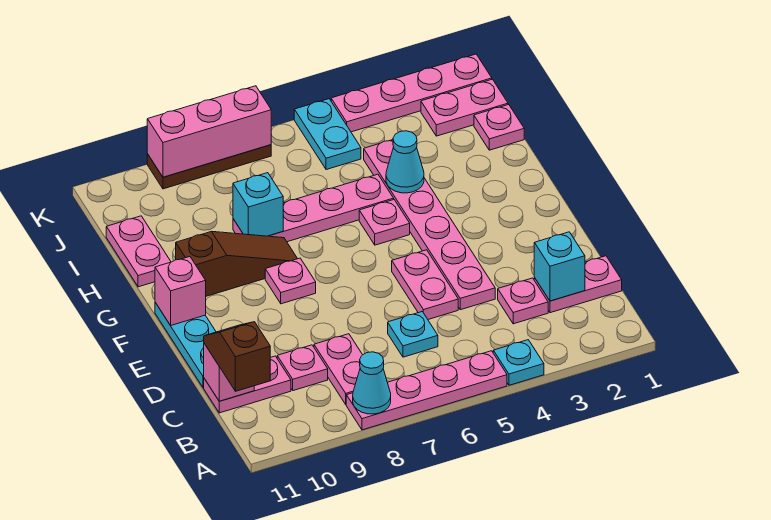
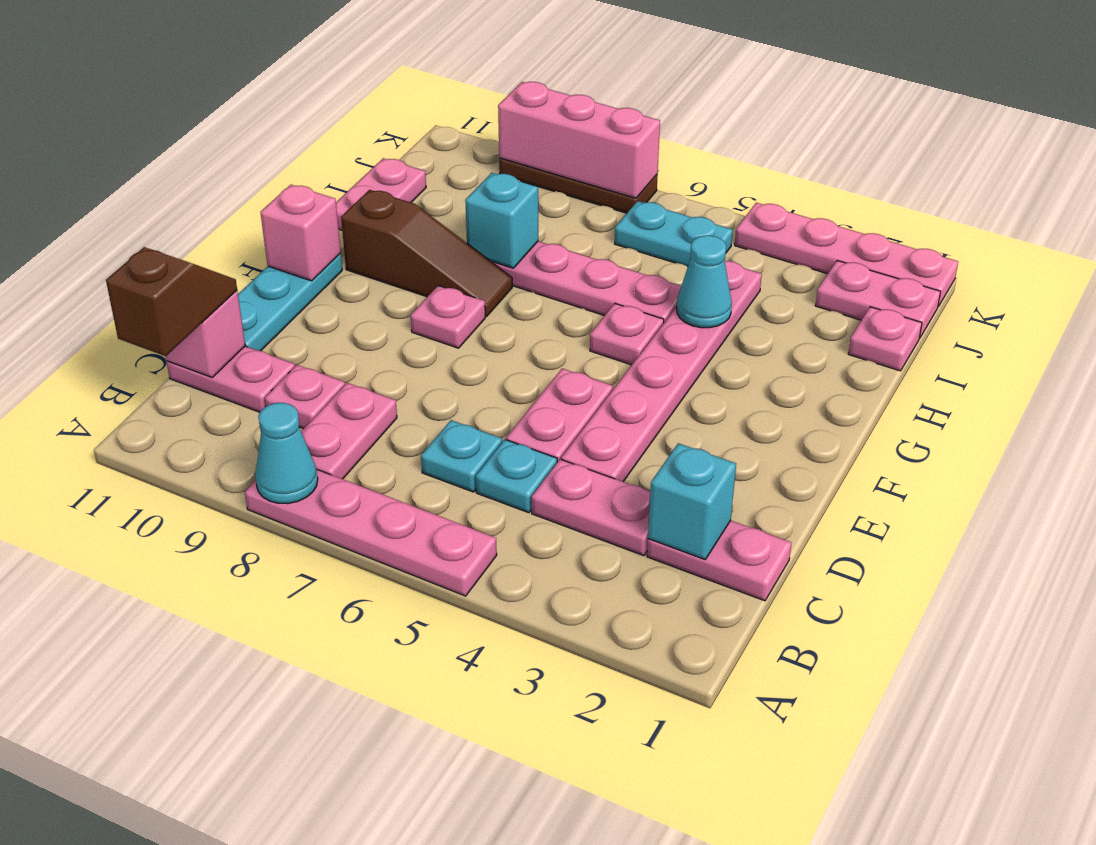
cyan 1x1 plate [493,340,544,385] -> cyan 1x1 plate moved to [476,440,557,513]
pink 1x1 plate [498,278,548,324] -> pink 1x2 plate [532,459,650,556]
cyan 1x2 plate [294,99,361,170] -> cyan 1x2 plate turned to [615,201,733,267]

